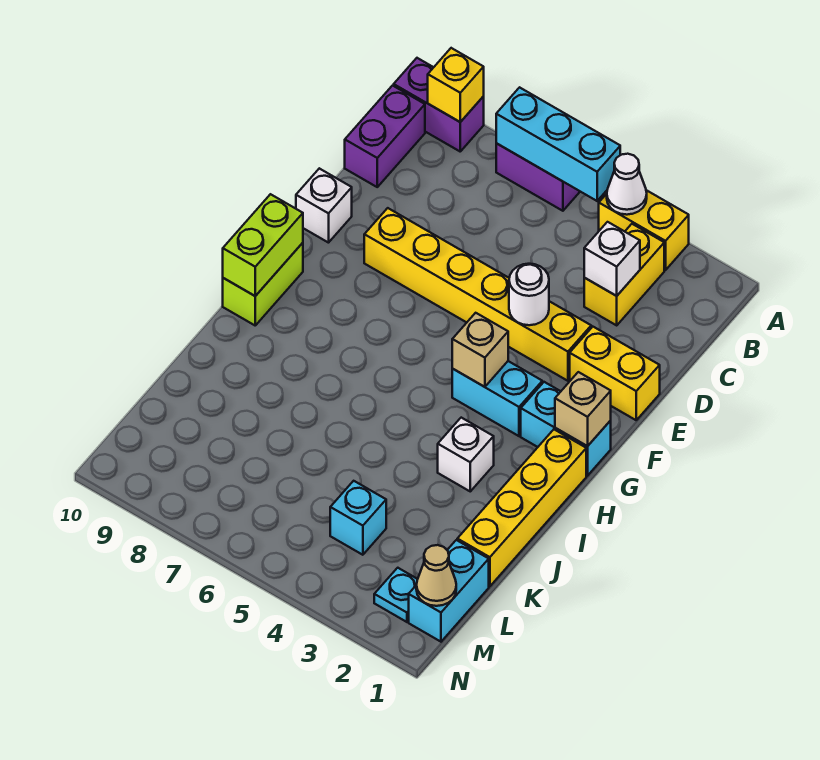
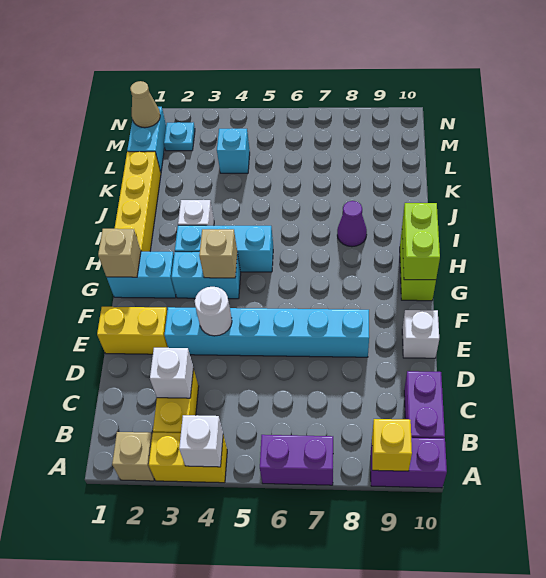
none -> tan 1x1 brick [112,432,154,481]
white 1x1 cone [607,154,647,215] -> white 1x1 brick [179,415,223,467]
cyan 1x3 brick [496,87,620,201] -> cyan 1x3 brick moved to [175,225,273,272]
yellow 1x6 brick [364,208,591,381] -> cyan 1x6 brick [165,307,369,357]
none -> purple 1x1 cone [337,201,367,247]

